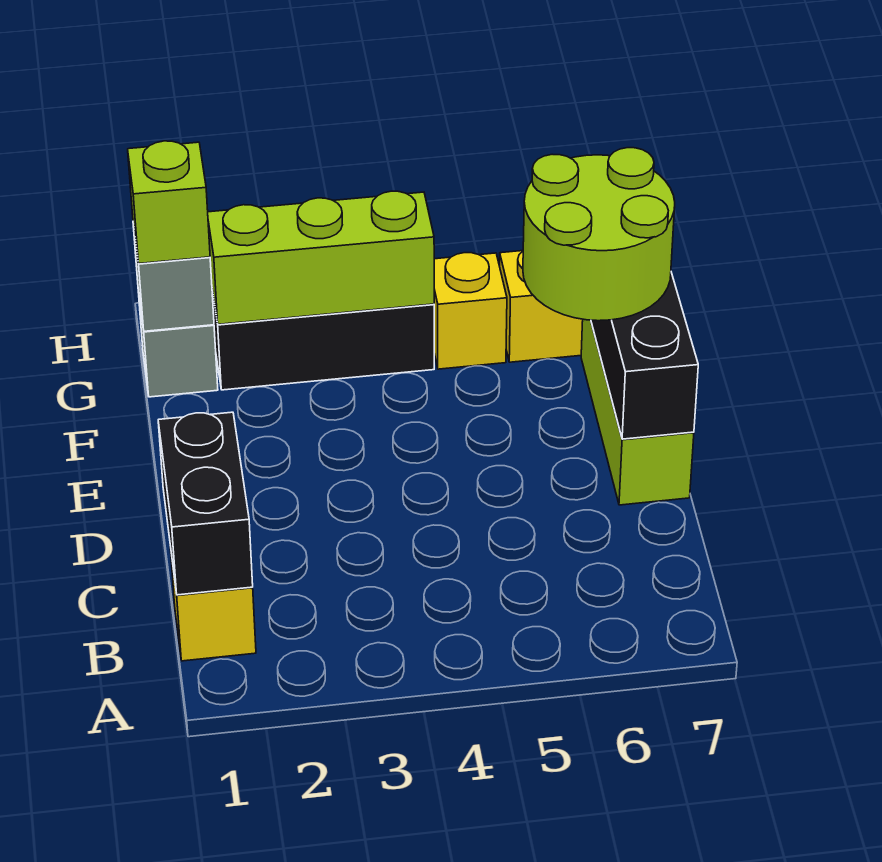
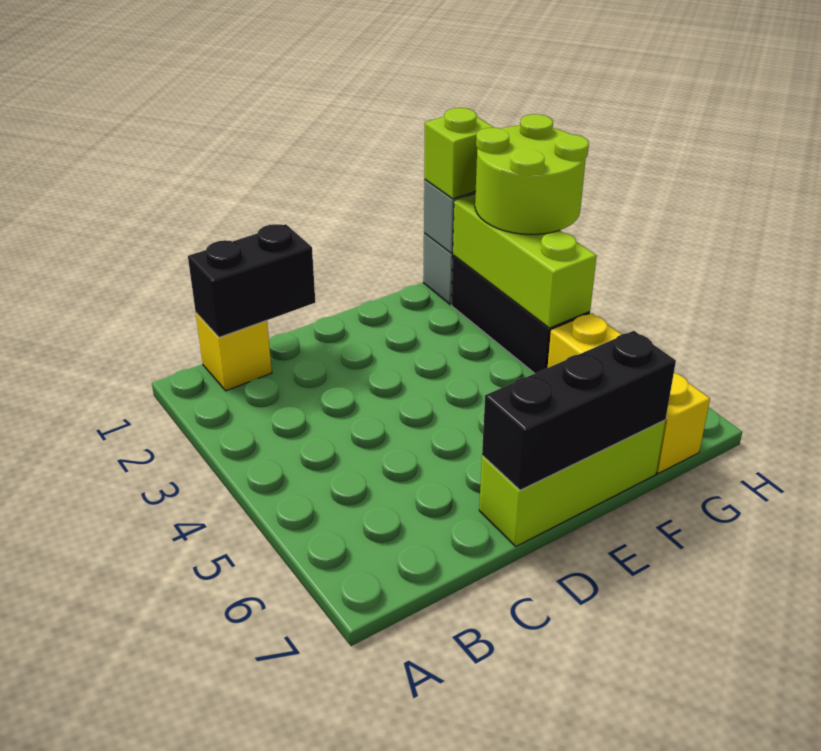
lime 2x2 round brick [523,148,675,321] -> lime 2x2 round brick moved to [475,114,589,234]

